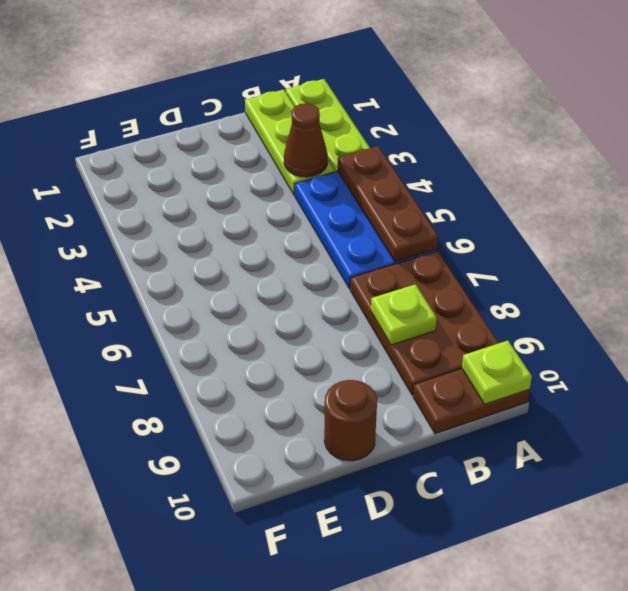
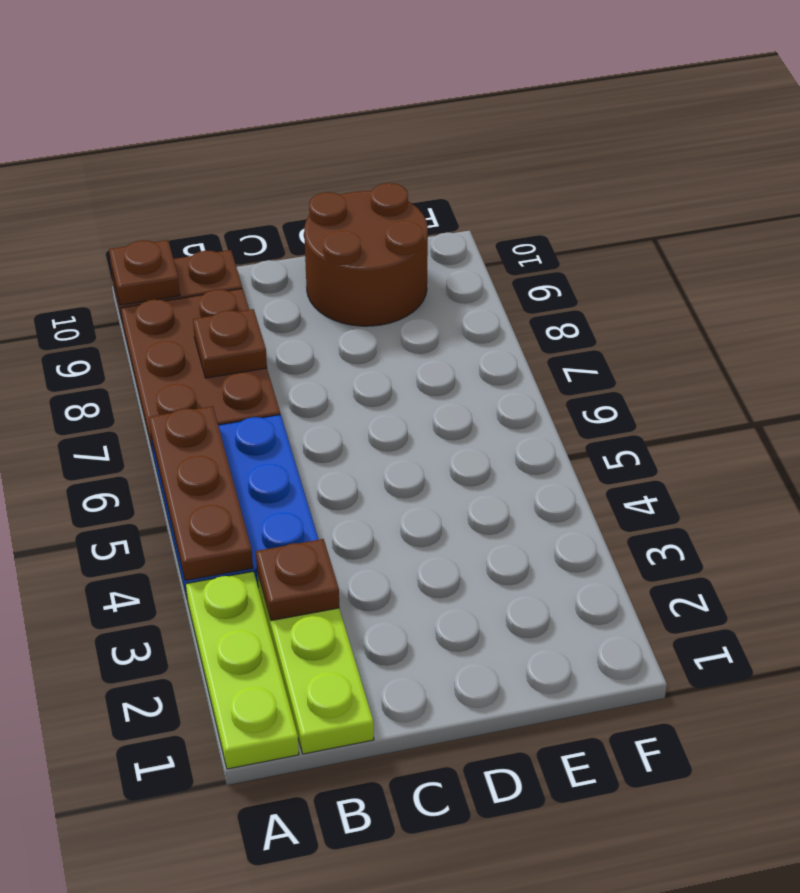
lime 1x1 plate [462,341,532,404] -> brown 1x1 plate [109,240,180,305]
brown 1x1 cone [284,103,328,177] -> brown 1x1 plate [256,539,339,621]
lime 1x1 plate [371,284,437,345] -> brown 1x1 plate [193,309,267,378]
brown 1x1 round brick [324,380,377,461] -> brown 2x2 round brick [304,183,428,326]

